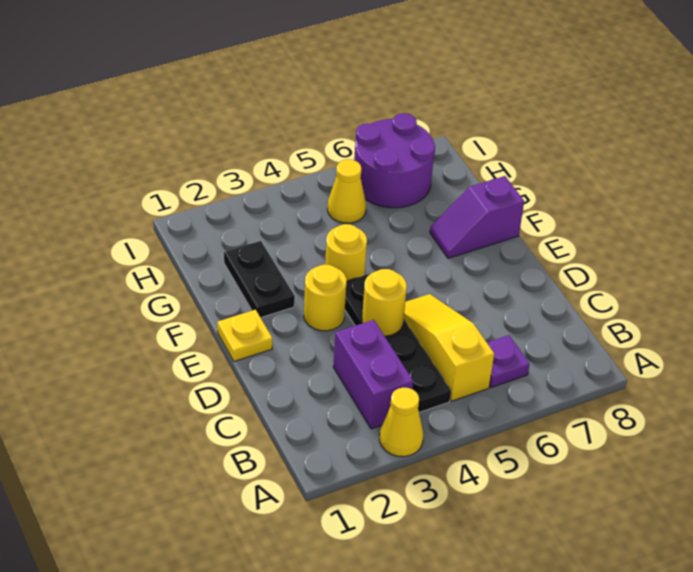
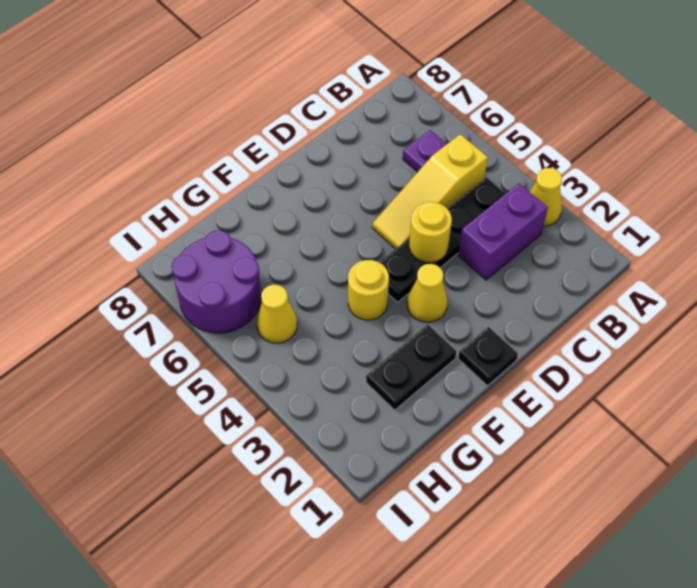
yellow 1x1 plate [217,310,272,361] -> black 1x1 plate [458,327,518,386]
yellow 1x1 round brick [304,264,347,331] -> yellow 1x1 cone [407,264,447,322]
purple 1x2 slope [430,176,524,258] -> none

